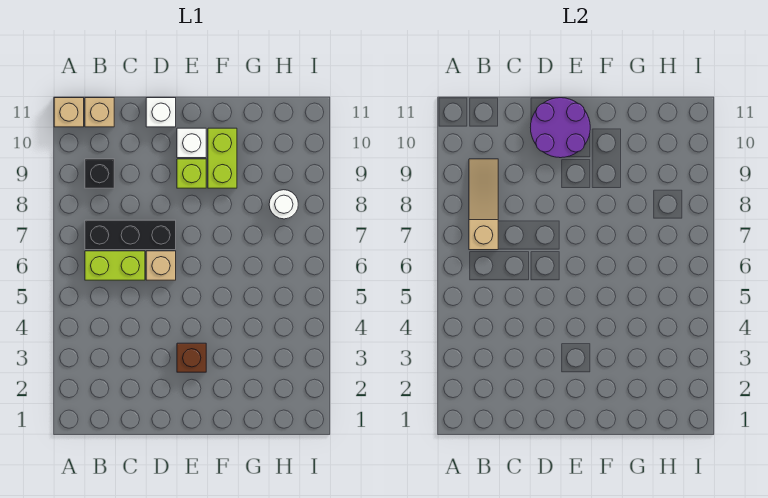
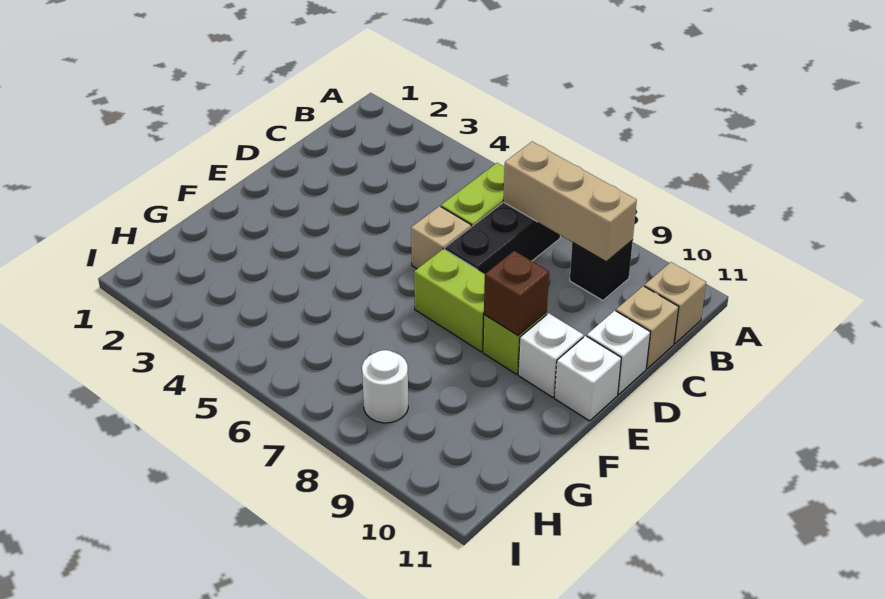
tan 1x1 brick [54,98,84,127] -> tan 1x1 brick moved to [616,286,679,369]
tan 1x3 slope [469,159,498,250] -> tan 1x3 brick [503,142,637,262]
purple 2x2 round brick [530,98,590,158] -> none
brown 1x1 brick [177,343,206,372] -> brown 1x1 brick moved to [484,251,549,335]
none -> white 1x1 brick [554,336,621,421]
lime 1x2 brick [208,128,237,188] -> lime 1x2 brick moved to [414,249,485,352]

